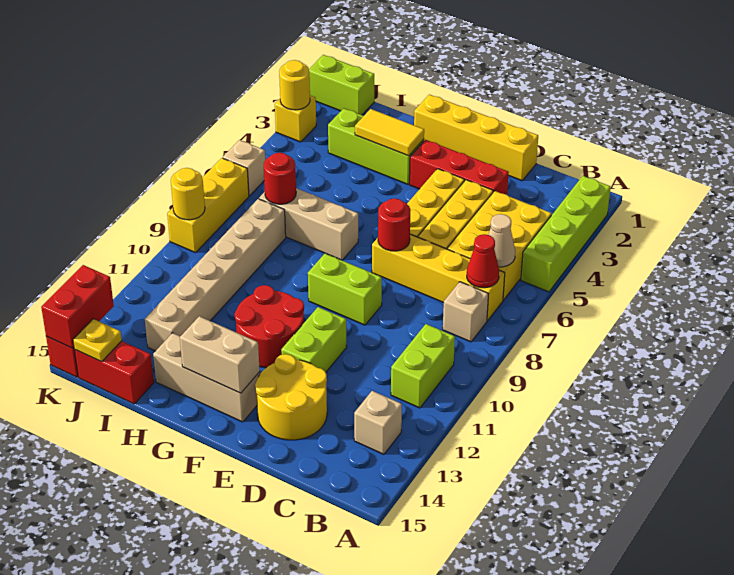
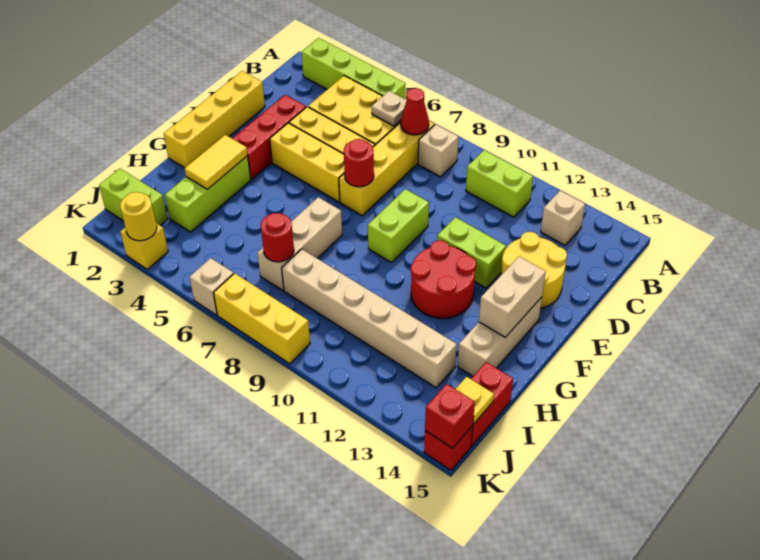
tan 1x1 cone [488,214,515,267] -> tan 1x1 plate [372,91,407,126]
lime 1x2 brick [309,55,374,115] -> lime 1x2 brick turned to [99,168,168,225]
yellow 1x1 round brick [171,168,205,220] -> none
red 1x2 brick [41,265,114,348] -> red 1x1 brick [425,384,475,448]

